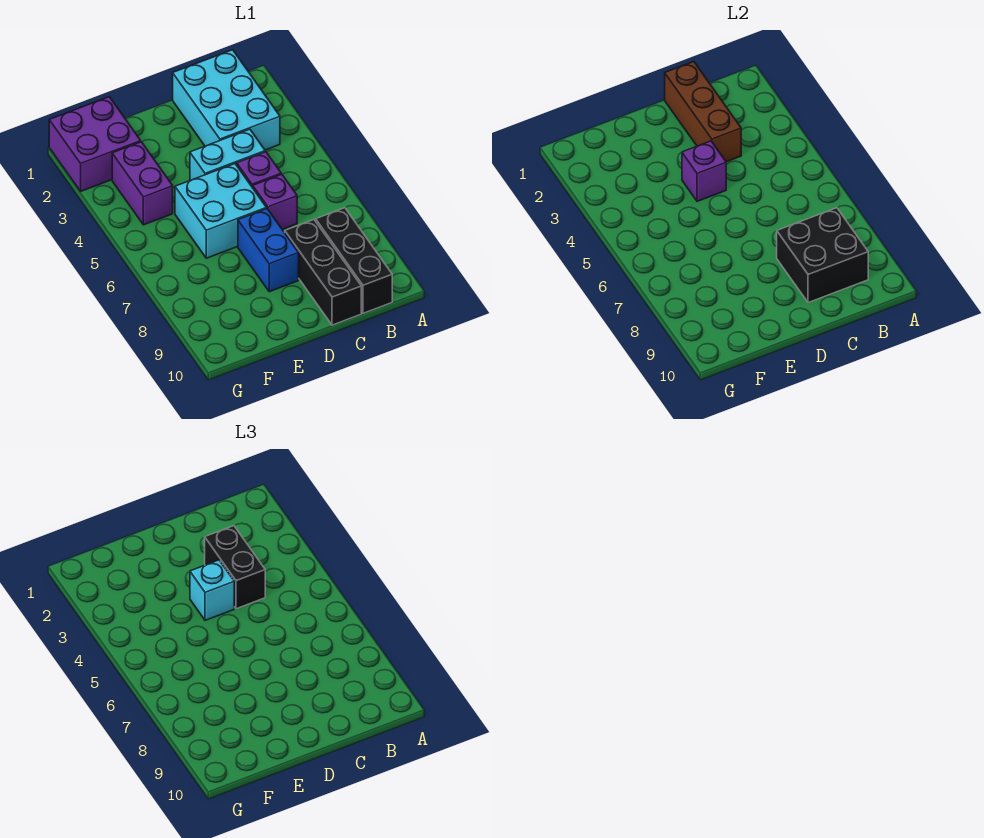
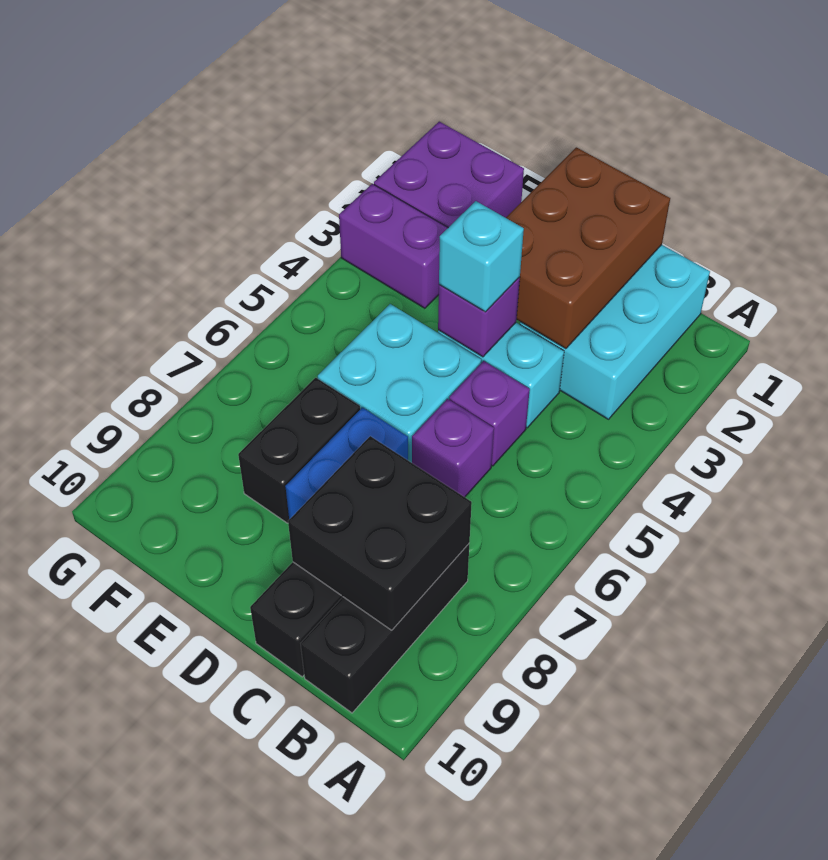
brown 1x3 brick [665,62,741,162] -> brown 2x3 brick [506,147,670,349]
black 1x2 brick [205,526,265,609] -> black 1x2 brick moved to [238,378,360,523]
purple 1x2 brick [112,142,173,225] -> purple 1x2 brick turned to [339,184,448,308]

